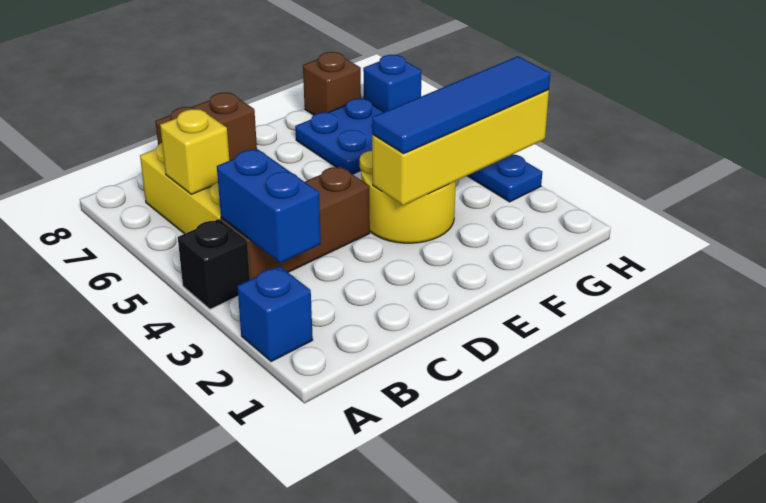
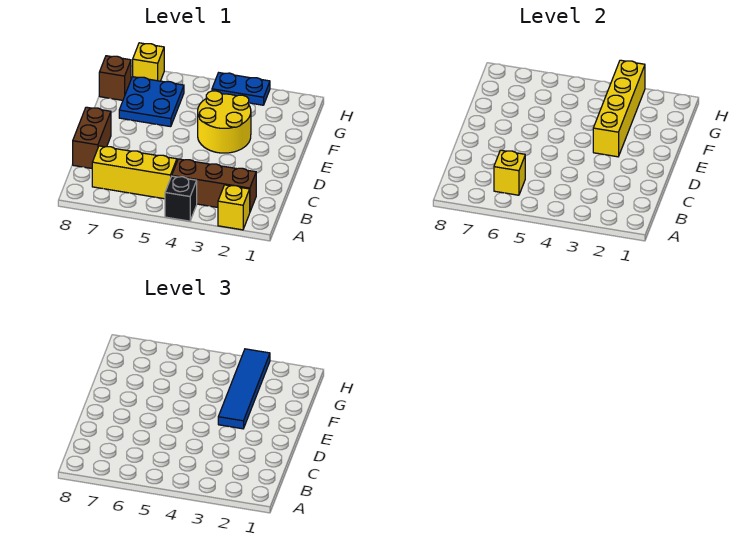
blue 1x1 brick [237,266,313,362] -> yellow 1x1 brick [218,185,250,230]
blue 1x2 brick [217,149,321,263] -> none
brown 1x3 brick [221,166,370,280] -> brown 1x3 brick turned to [172,159,256,211]
blue 1x1 brick [363,55,422,112] -> yellow 1x1 brick [133,43,164,81]

